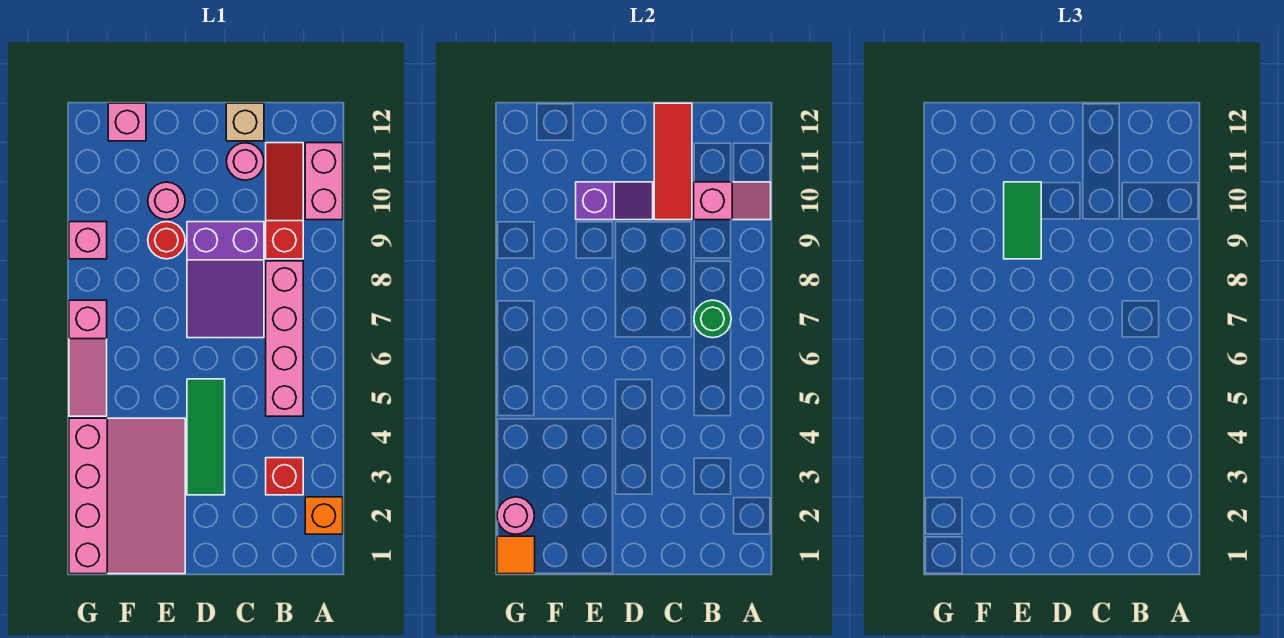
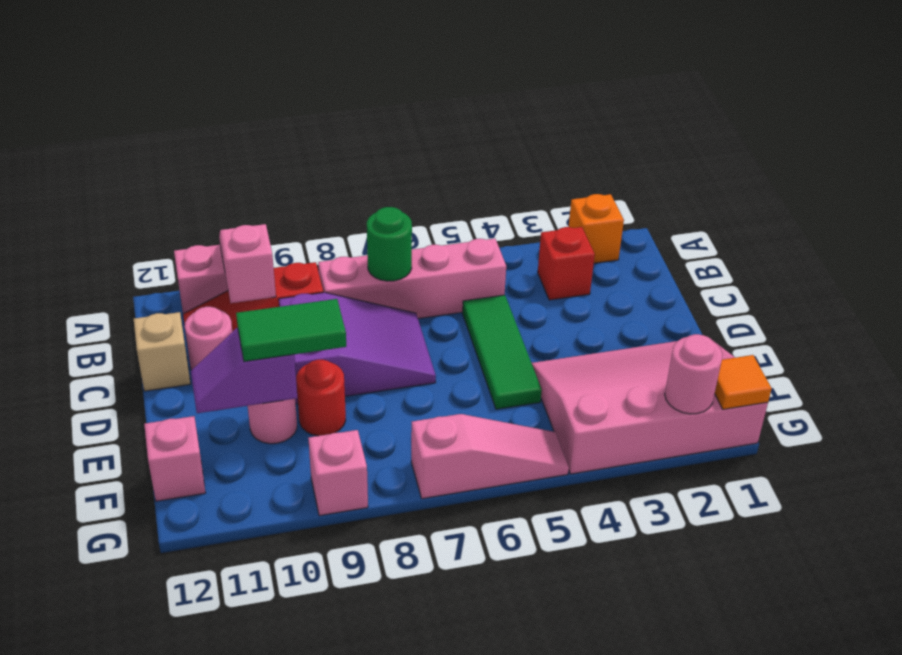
red 1x3 tile [654,103,692,220] -> none
green 1x3 tile [187,379,225,495] -> green 1x3 tile turned to [463,295,542,409]
purple 1x2 slope [576,182,653,220] -> purple 1x2 slope turned to [191,328,297,413]

